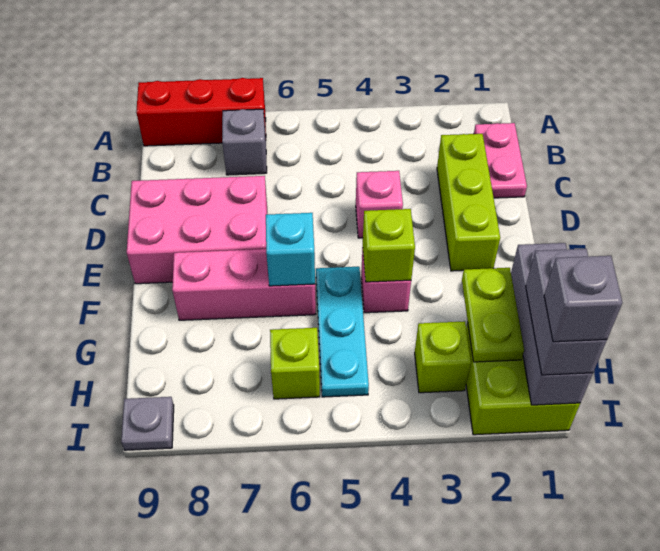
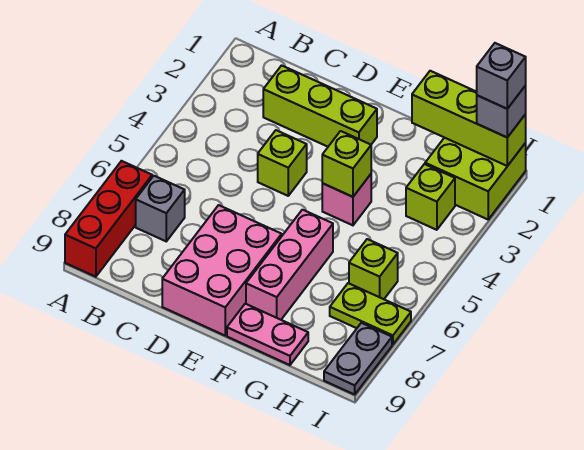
pink 1x2 plate [474,123,527,198] -> pink 1x2 plate moved to [227,304,308,365]
pink 1x1 brick [356,171,403,238] -> lime 1x1 brick [258,130,307,196]
cyan 1x3 plate [316,267,369,397] -> none
cyan 1x1 brick [266,213,315,286] -> none
grey 1x3 brick [511,243,593,405] -> lime 1x3 brick [412,71,526,166]
lime 1x2 plate [462,268,524,362] -> lime 1x2 plate moved to [330,283,411,345]
grey 1x2 brick [526,249,607,375] -> grey 1x1 brick [477,86,526,137]
grey 1x1 plate [121,397,174,450] -> grey 1x2 plate [324,323,392,394]

